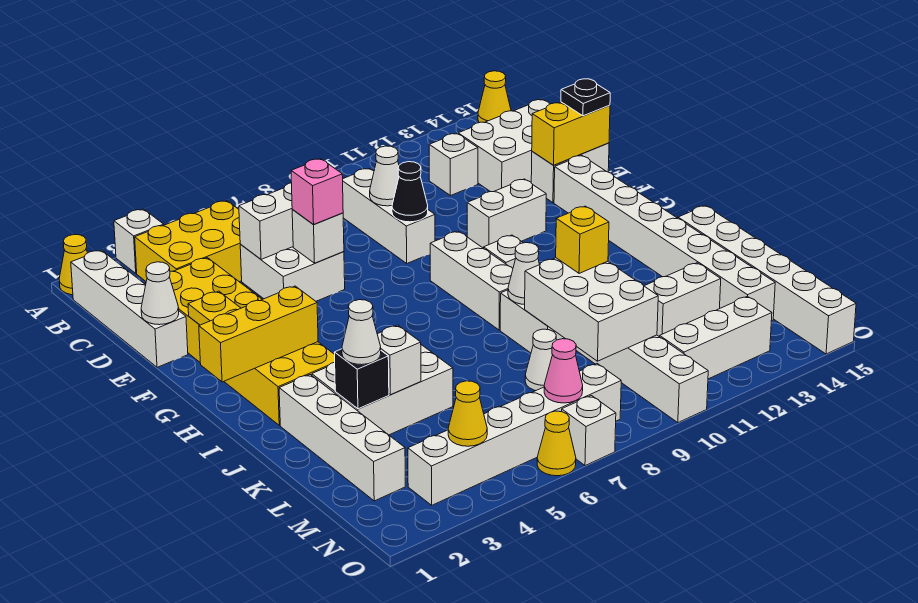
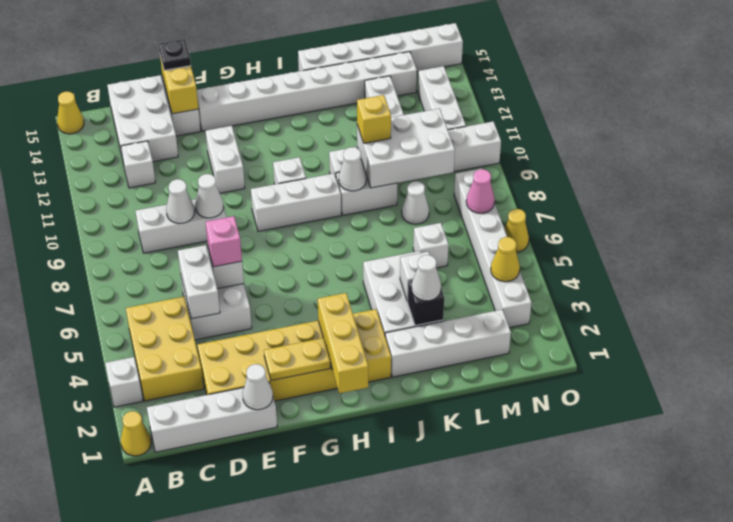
black 1x1 cone [392,162,428,222] -> white 1x1 cone [195,174,224,218]
white 1x1 brick [562,396,616,466] -> white 1x1 brick moved to [413,223,449,268]

